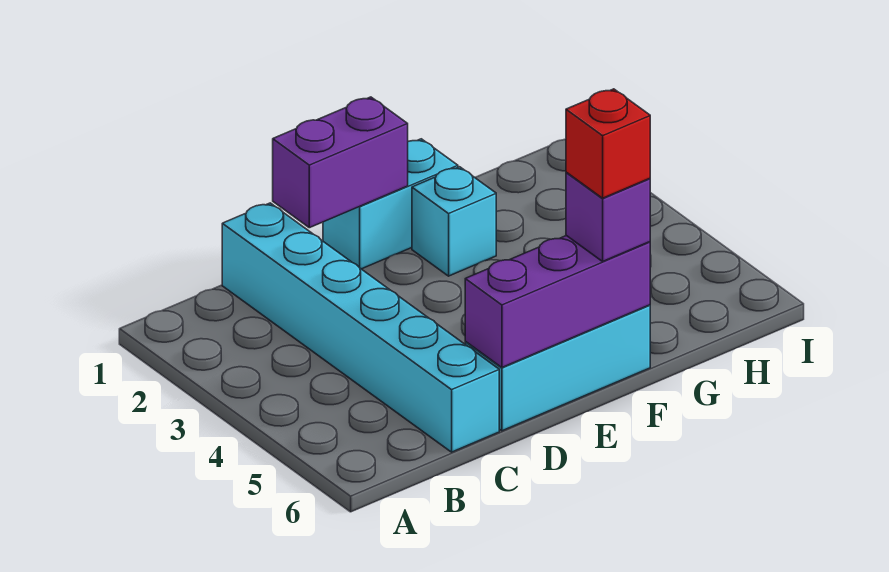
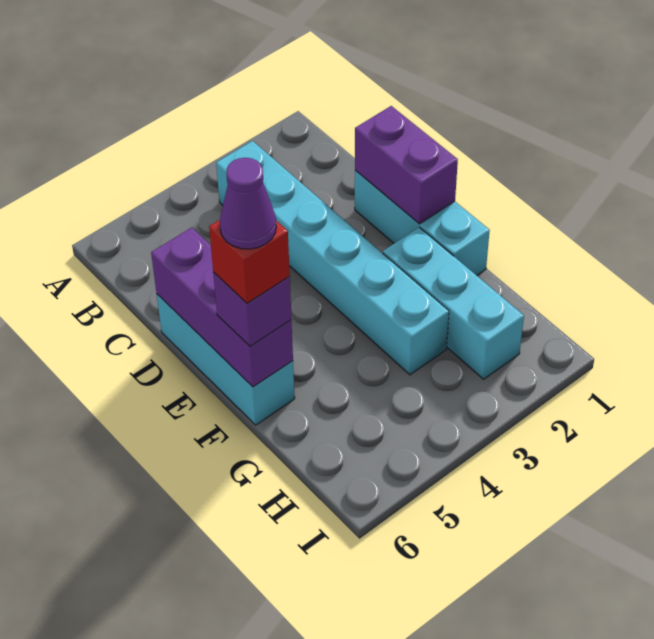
cyan 1x6 brick [222,203,499,452] -> cyan 1x6 brick turned to [216,141,449,375]
cyan 1x2 brick [323,139,458,269] -> cyan 1x3 brick [355,170,490,275]
cyan 1x1 brick [412,167,496,276] -> cyan 1x3 brick [383,227,524,379]
none -> purple 1x1 cone [220,158,276,249]

